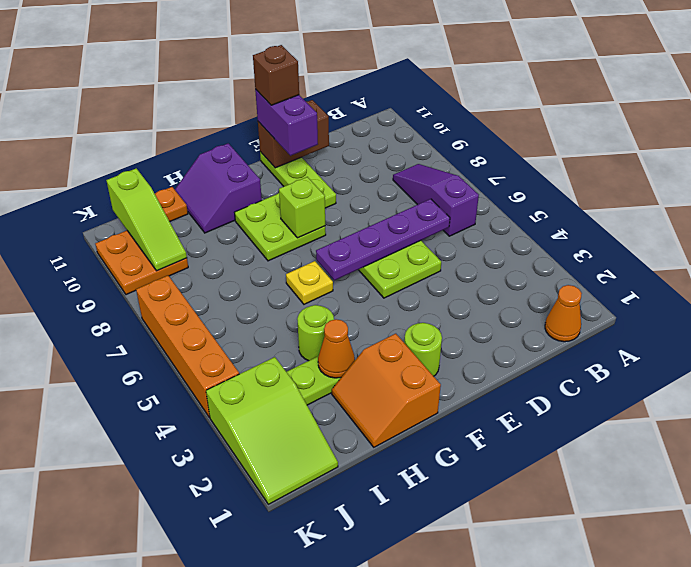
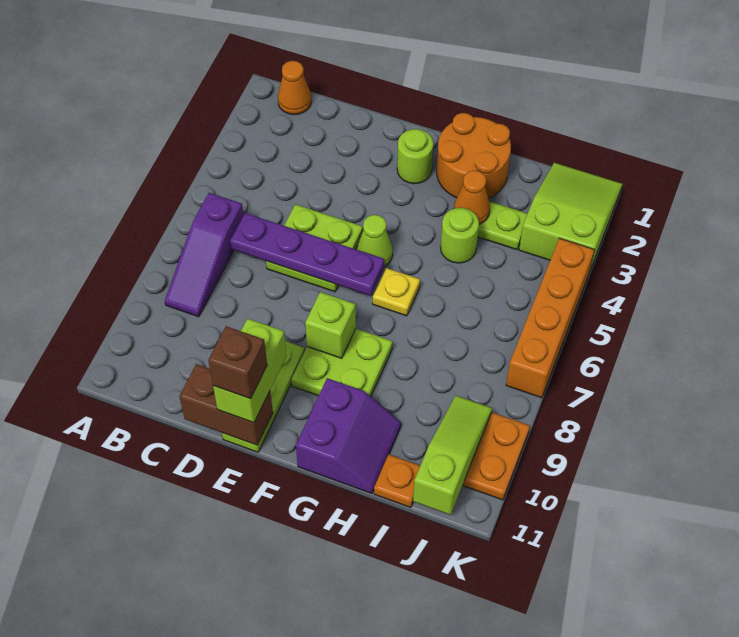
purple 1x2 brick [255,89,318,156] -> lime 1x2 brick [213,318,287,423]
none -> lime 1x1 cone [357,215,393,267]
orange 2x2 slope [332,334,441,447] -> orange 2x2 round brick [437,113,511,198]

